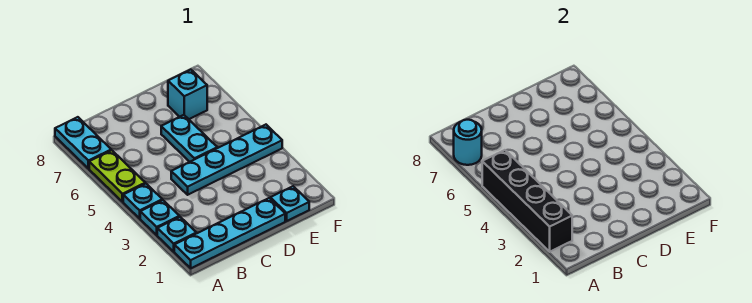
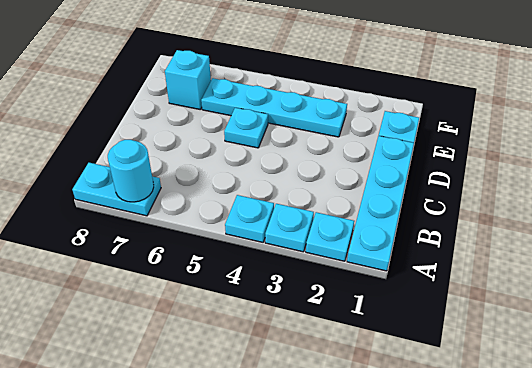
black 1x4 brick [482,150,572,252] -> none
lime 1x2 plate [89,150,145,202] -> none
cyan 1x4 plate [171,125,282,195] -> cyan 1x4 plate turned to [201,78,347,137]
cyan 1x2 plate [161,115,217,162] -> cyan 1x1 plate [224,108,268,148]

